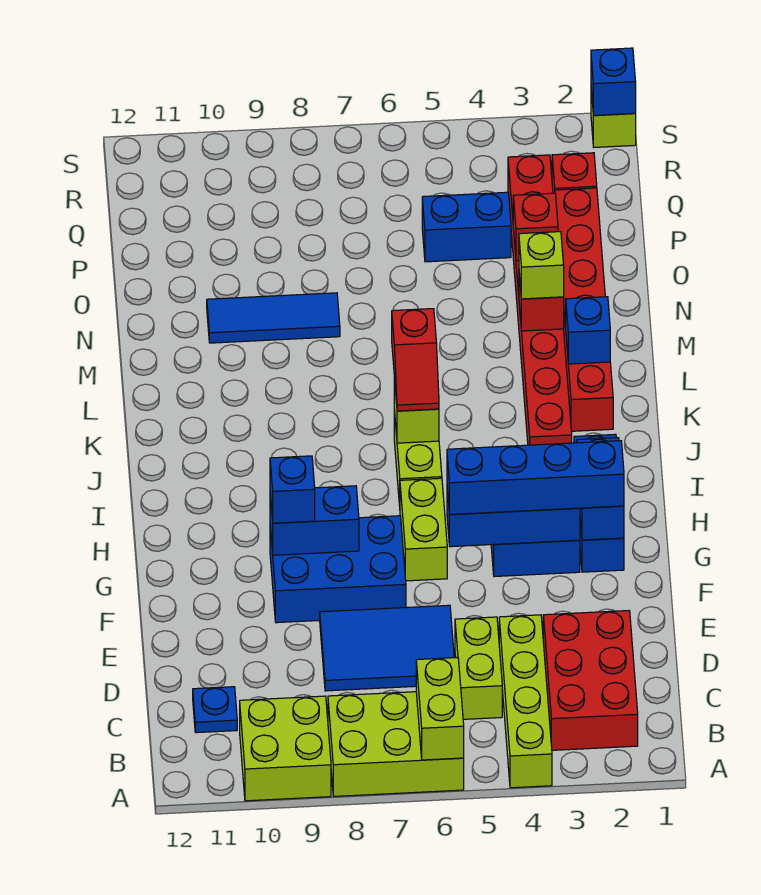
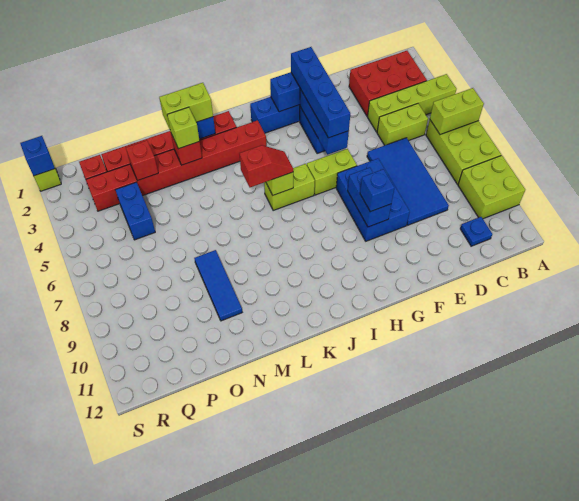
blue 2x3 tile [320,605,454,691] -> blue 2x4 tile [367,138,449,225]
none -> lime 1x2 brick [159,83,213,129]

